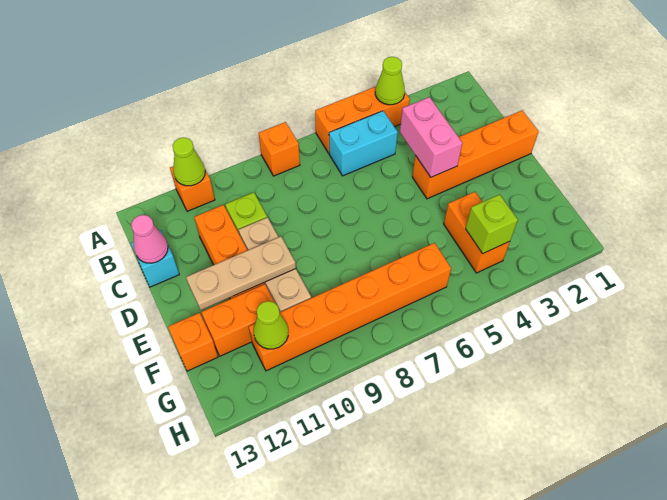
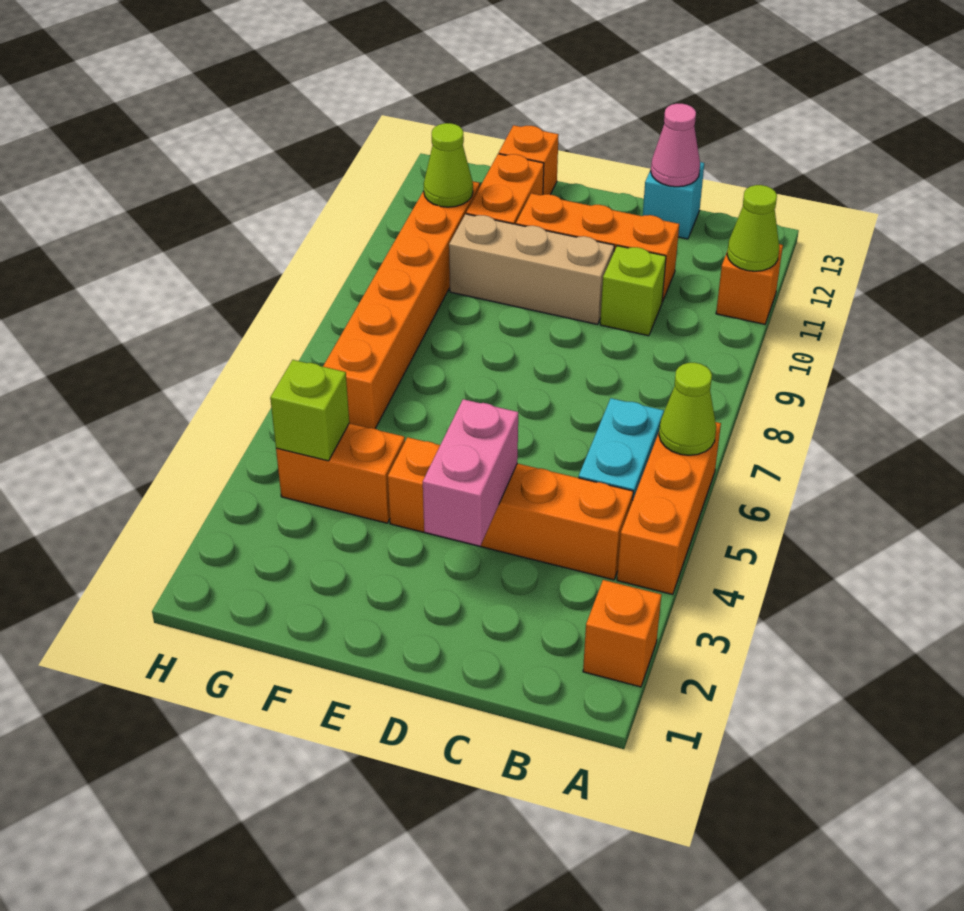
lime 1x1 cone [375,57,405,105] -> lime 1x1 cone moved to [659,363,716,455]
orange 1x1 brick [259,122,300,176] -> orange 1x1 brick moved to [583,580,661,687]
pink 1x2 brick [400,97,462,177] -> pink 1x2 brick turned to [423,399,518,546]
orange 1x4 brick [412,111,539,199] -> orange 1x4 brick turned to [388,437,633,580]
tan 1x3 plate [186,237,296,310] -> none

